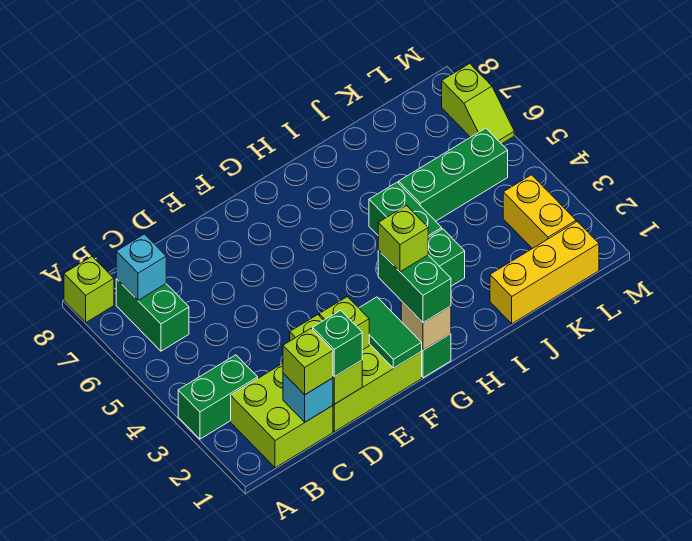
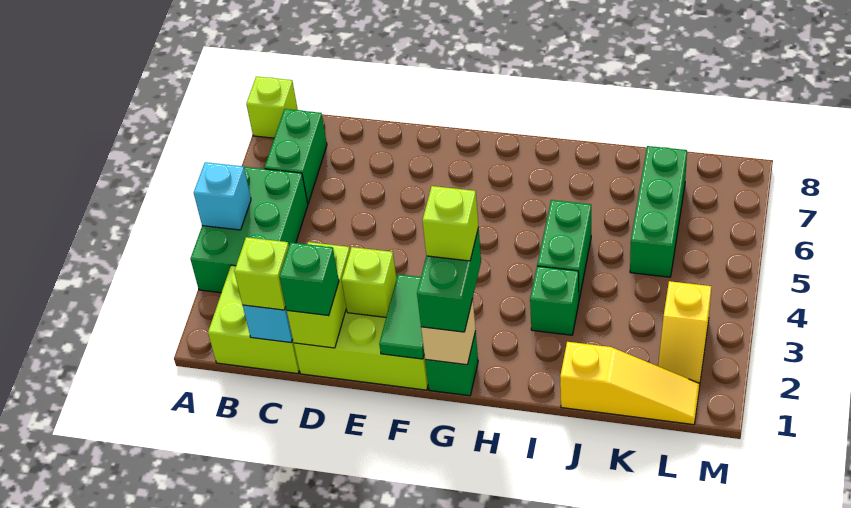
green 1x2 brick [178,355,258,439] -> green 2x3 brick [190,167,308,293]
cyan 1x1 brick [116,234,166,300] -> cyan 1x1 brick moved to [194,162,251,230]
yellow 1x3 brick [490,222,599,324] -> yellow 1x3 slope [560,342,700,425]
green 1x3 brick [399,128,508,221] -> green 1x3 brick turned to [630,146,687,277]
yellow 1x2 brick [503,175,576,249] -> yellow 1x2 slope [658,281,711,387]
lime 1x2 slope [442,64,514,144] -> none

